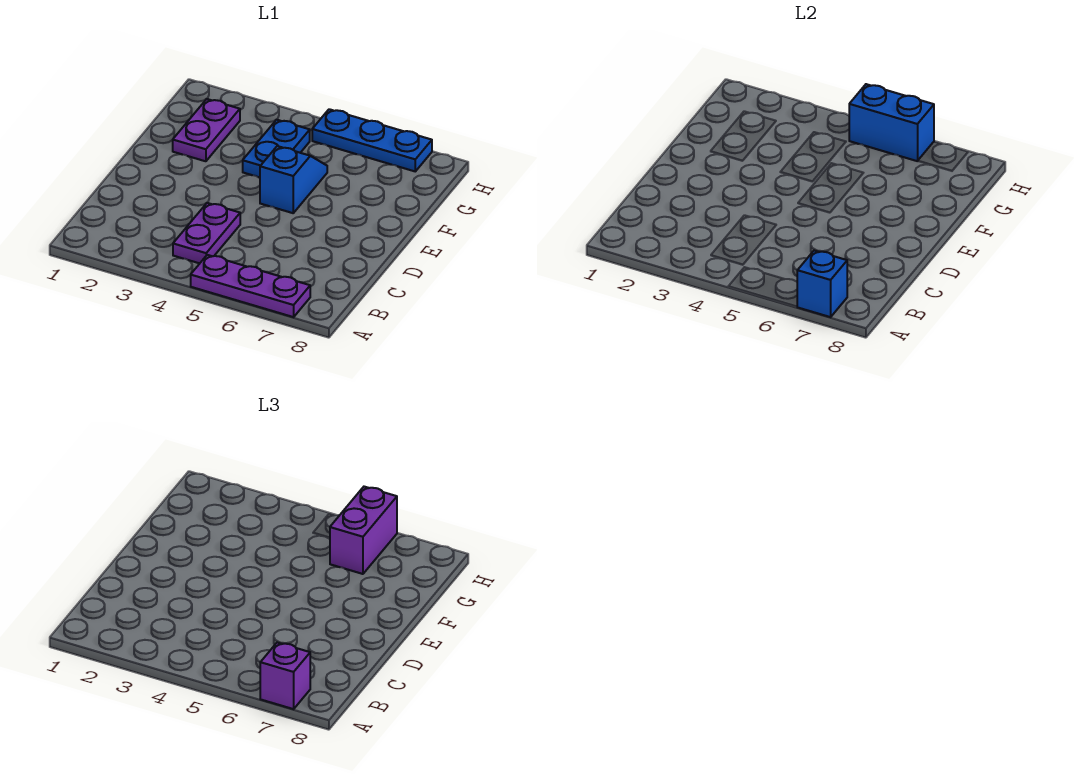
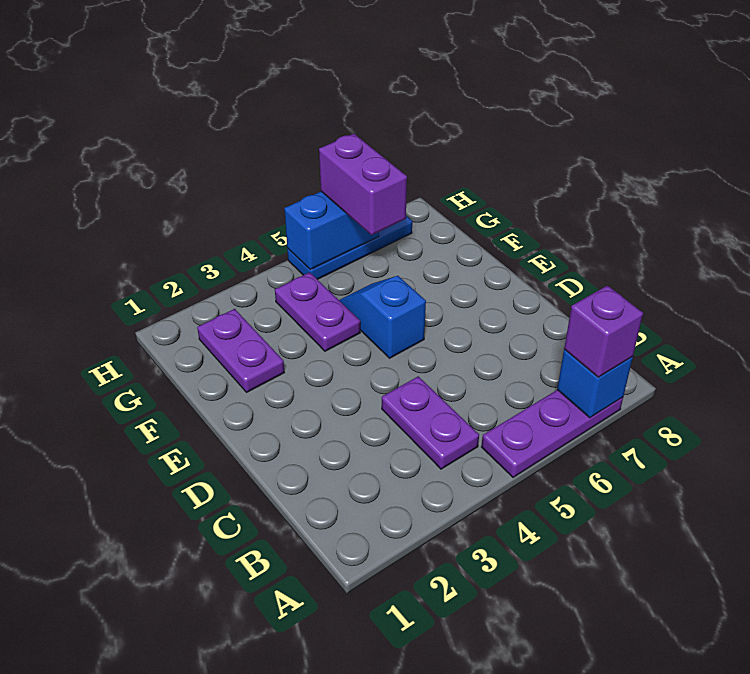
blue 1x2 plate [243,120,310,177] -> purple 1x2 plate [275,272,360,351]

